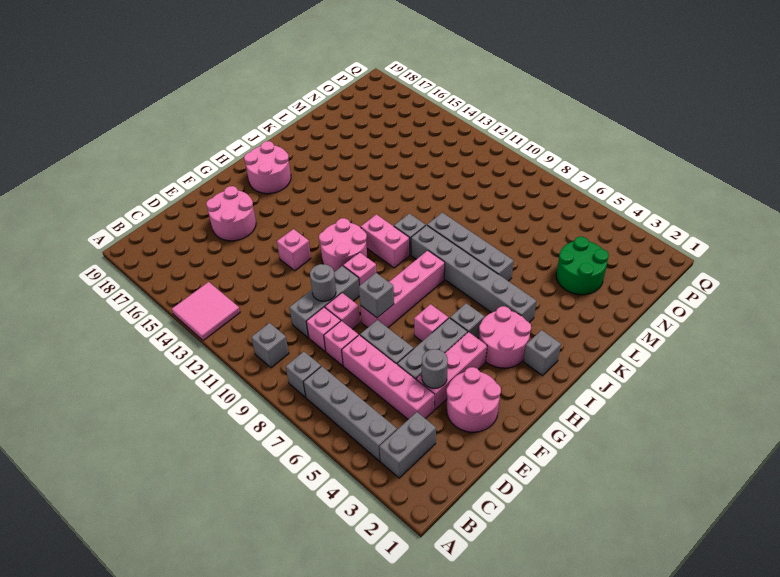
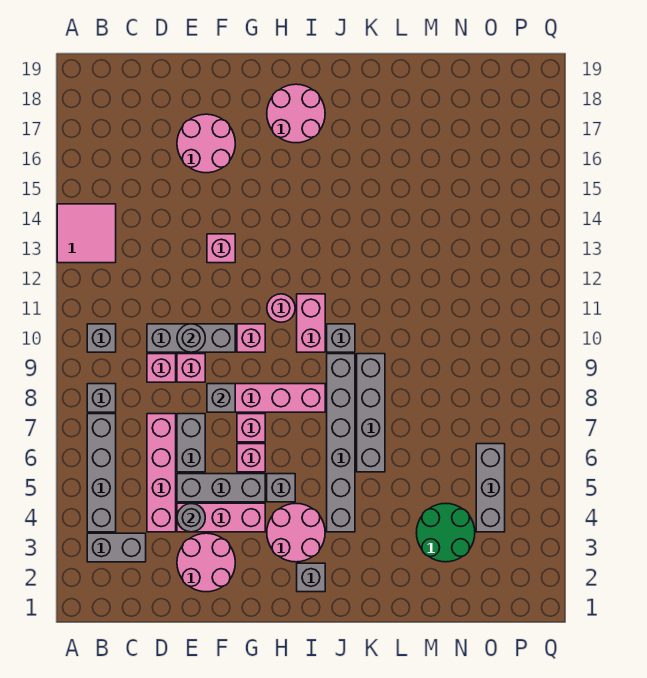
pink 1x1 brick [324,321,358,366] -> pink 1x1 brick moved to [237,414,265,442]
pink 2x2 round brick [319,218,367,272] -> pink 1x1 round brick [267,294,295,322]
none -> grey 1x3 brick [476,444,505,532]

